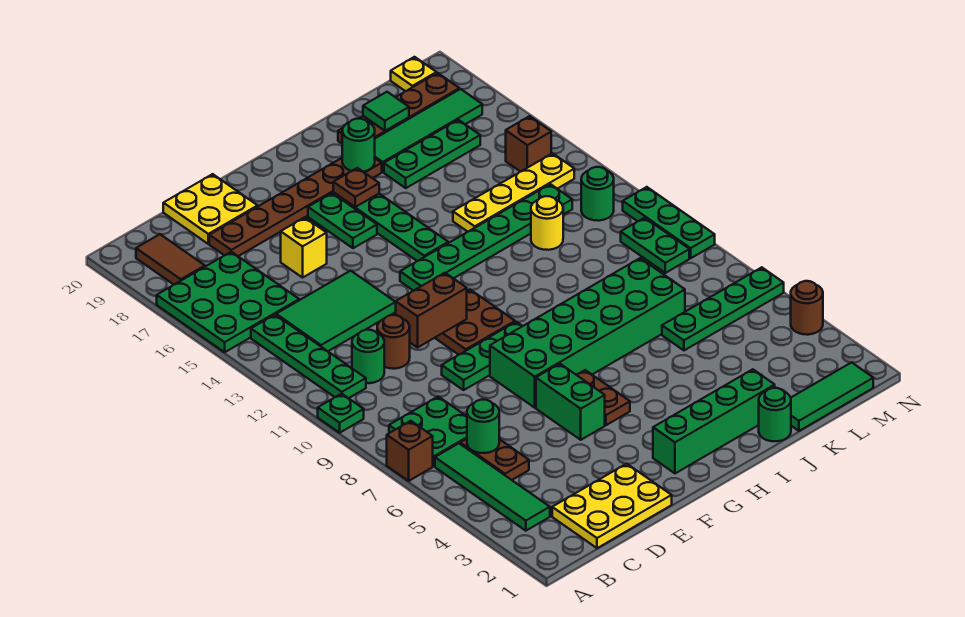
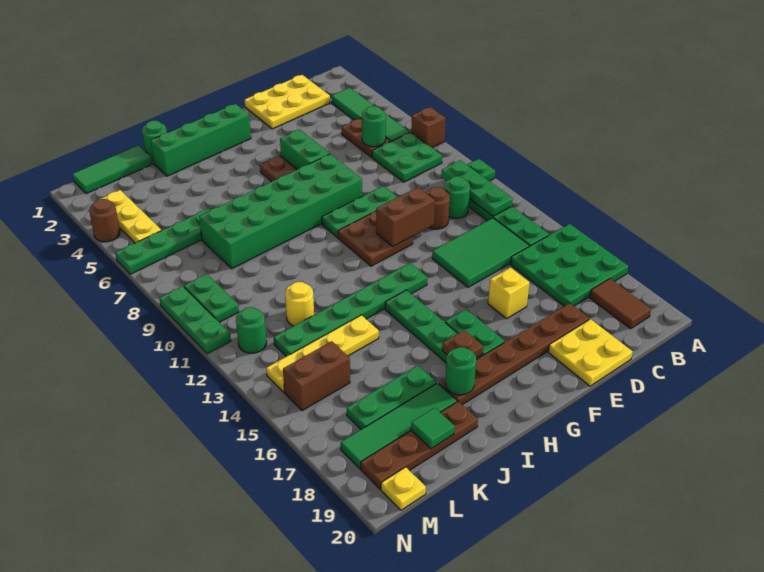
none -> green 1x3 plate [441,160,513,216]
none -> yellow 1x3 plate [101,190,161,243]
brown 1x1 brick [506,116,551,172] -> brown 1x2 brick [283,341,350,411]

